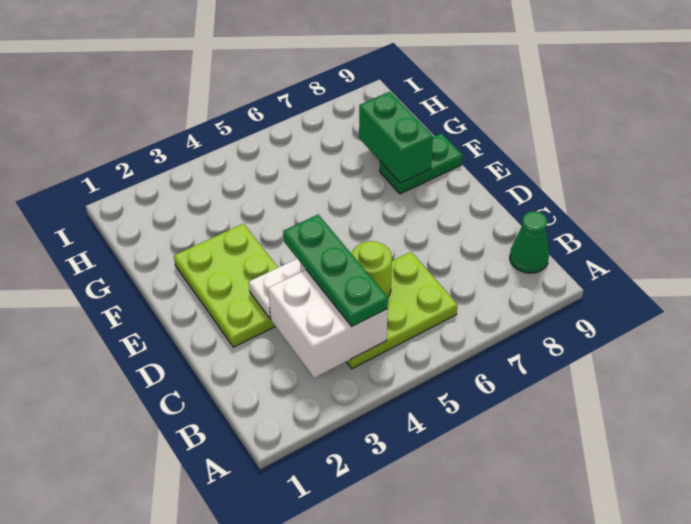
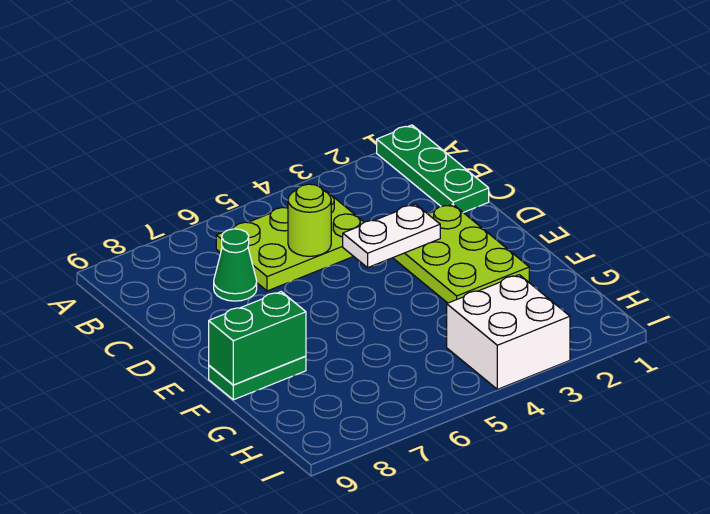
white 2x2 brick [268,270,388,378] -> white 2x2 brick moved to [447,275,570,389]
green 1x3 plate [283,215,388,326] -> green 1x3 plate moved to [377,125,489,213]
green 1x1 cone [510,211,549,273] -> green 1x1 cone moved to [214,229,257,301]
green 1x2 brick [359,92,433,183] -> green 1x2 brick turned to [209,292,306,385]

